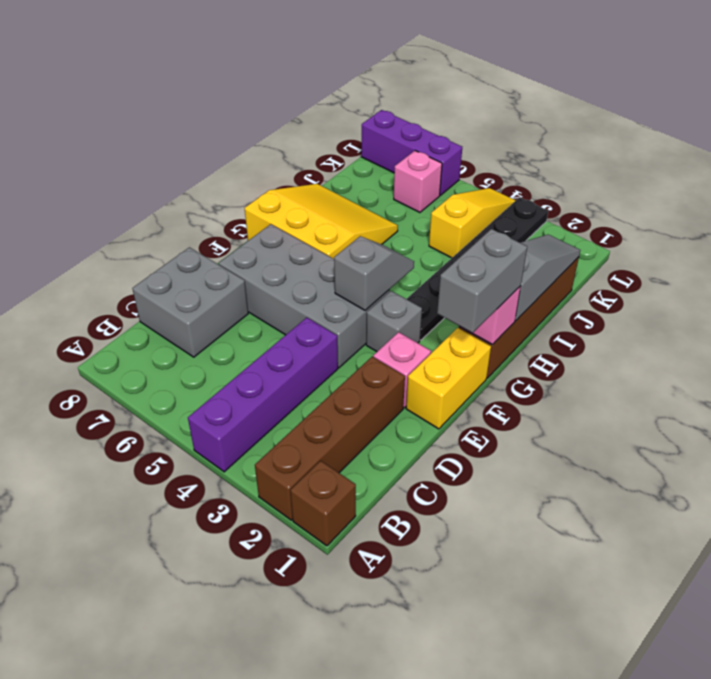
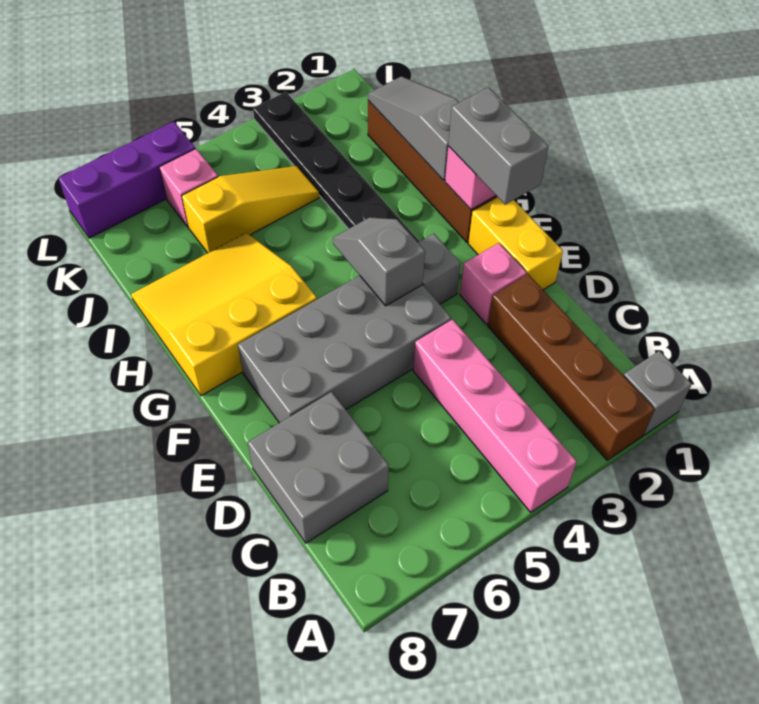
brown 1x1 brick [290,461,356,546] -> grey 1x1 brick [623,351,692,435]
purple 1x4 brick [188,318,338,472] -> pink 1x4 brick [413,319,577,512]
yellow 1x3 slope [429,188,516,258] -> yellow 1x3 slope turned to [182,166,319,253]

